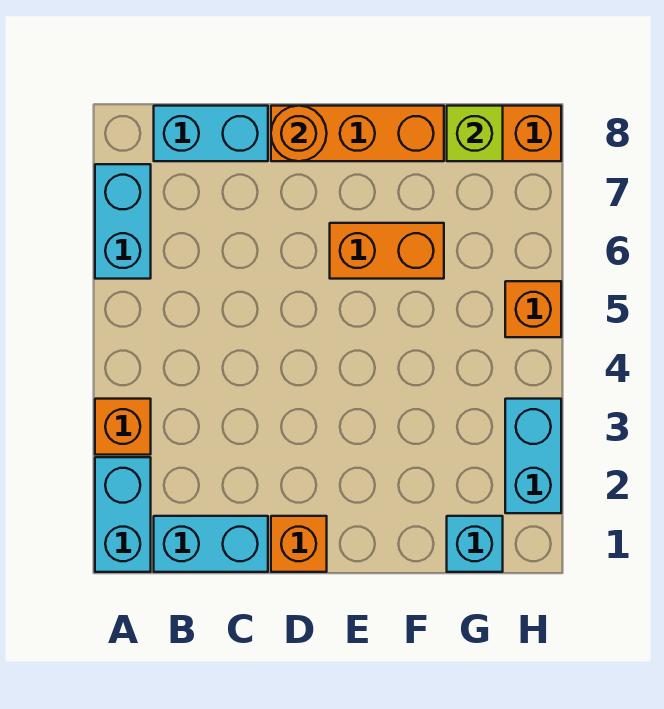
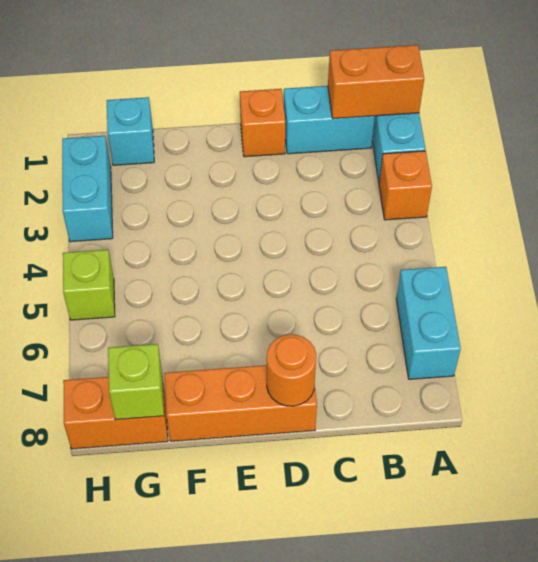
cyan 1x2 brick [154,106,268,161] -> none
orange 1x2 brick [330,223,444,279] -> orange 1x2 brick moved to [328,45,424,119]
orange 1x1 brick [505,281,561,337] -> lime 1x1 brick [63,250,115,320]

